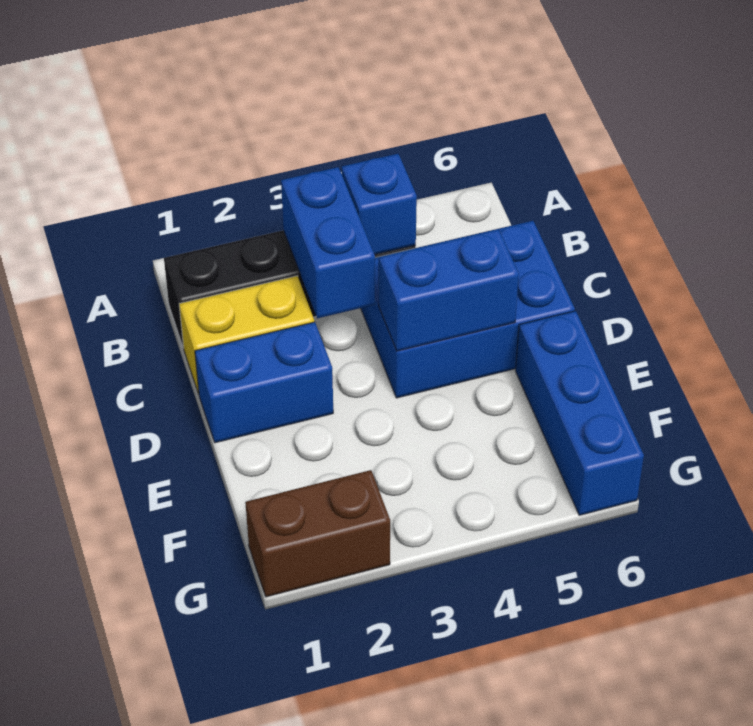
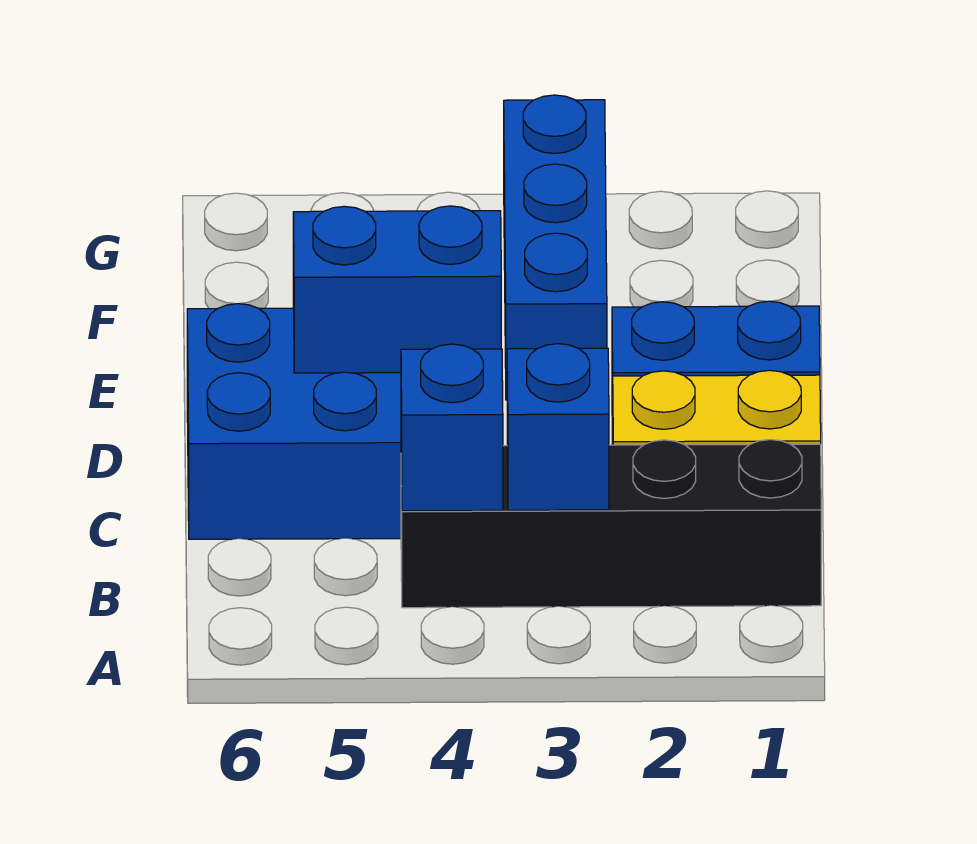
blue 1x2 brick [281,167,375,318] -> blue 1x1 brick [507,344,609,510]
blue 1x3 brick [516,311,644,515] -> blue 1x3 brick moved to [504,95,607,400]
brown 1x2 brick [245,470,390,597] -> none

